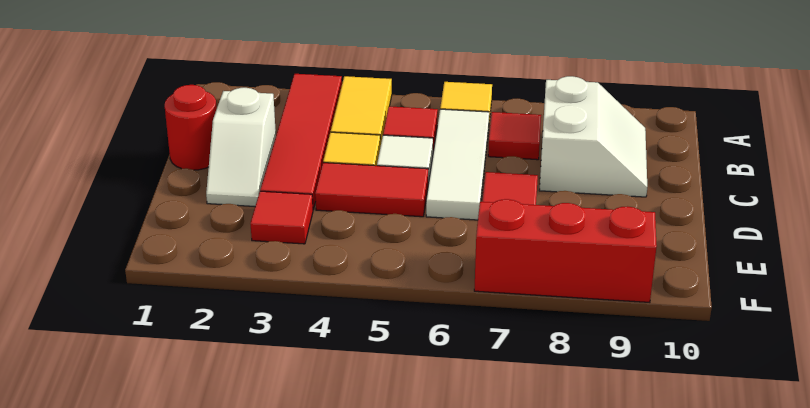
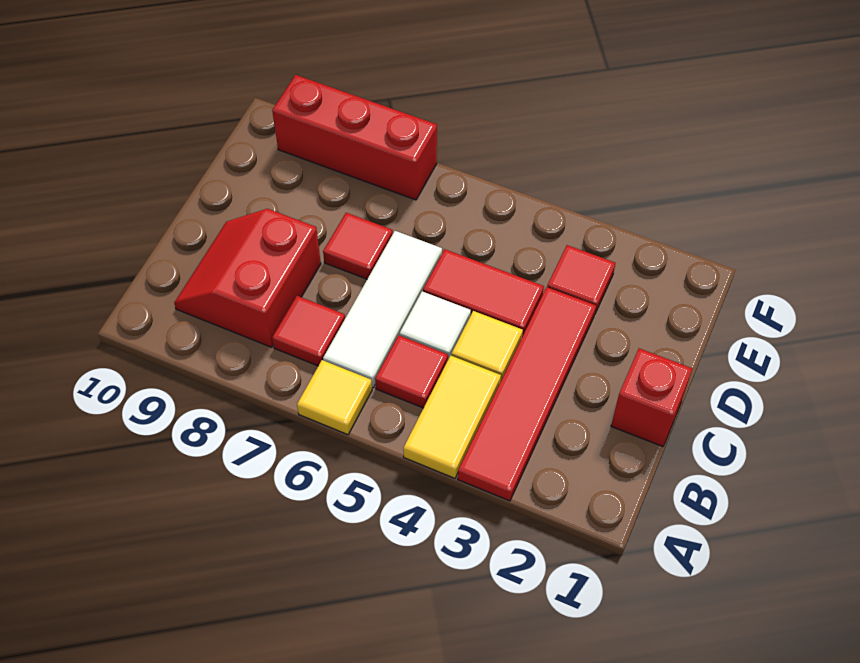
white 2x2 slope [539,76,647,197] -> red 2x2 slope [174,209,321,347]
red 1x1 round brick [165,85,217,170] -> red 1x1 brick [611,348,692,447]
white 1x2 slope [206,88,276,206] -> none

